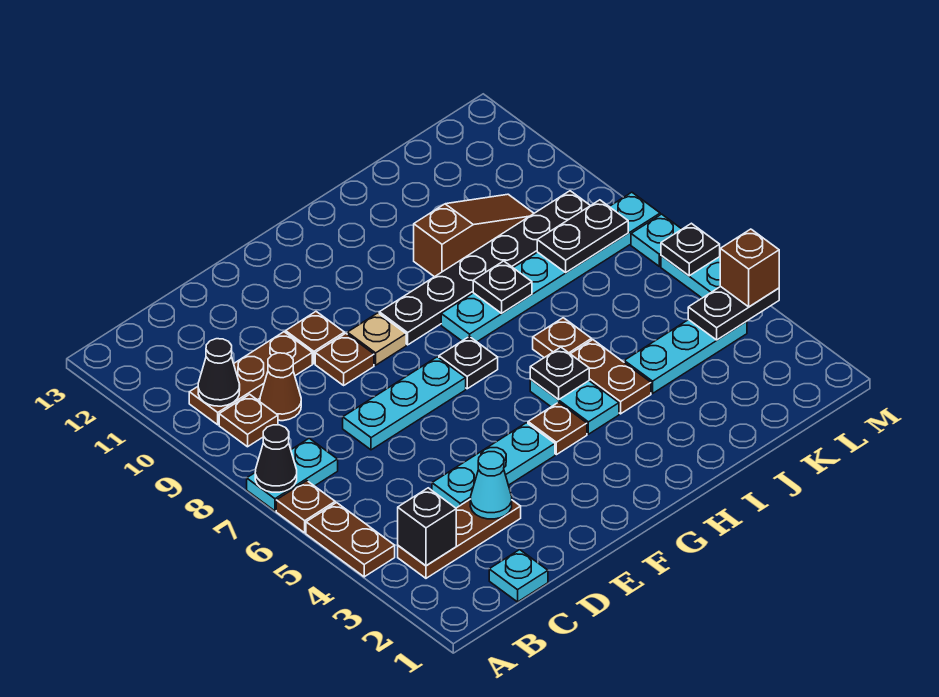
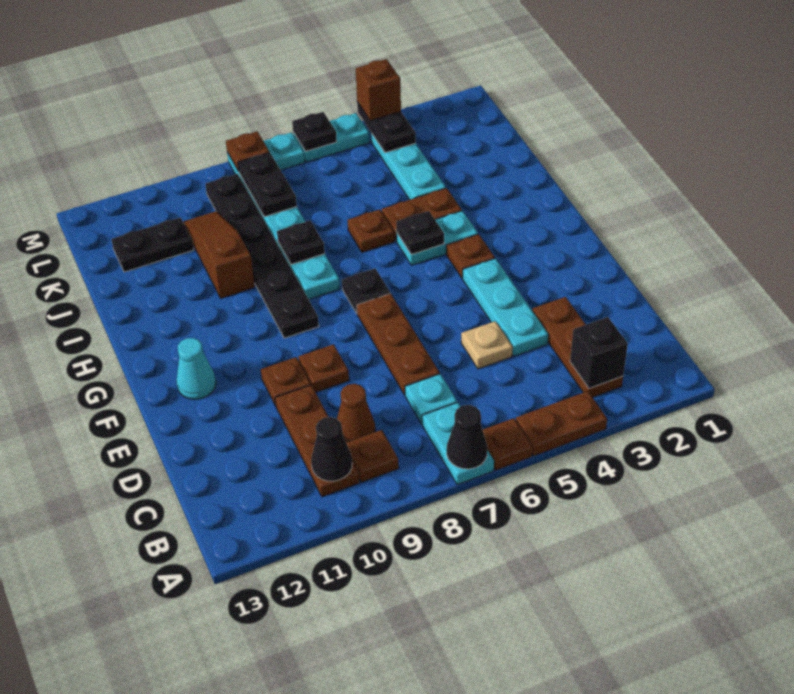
cyan 1x1 plate [489,550,548,602] -> cyan 1x1 plate moved to [405,374,457,424]
cyan 1x1 cone [470,452,512,519] -> cyan 1x1 cone moved to [176,338,216,399]
cyan 1x3 plate [343,357,466,450] -> brown 1x3 plate [357,294,440,395]
tan 1x1 plate [347,313,406,365] -> tan 1x1 plate moved to [461,321,513,369]
none -> black 1x2 plate [111,218,194,272]
none -> brown 1x1 plate [226,132,270,171]

